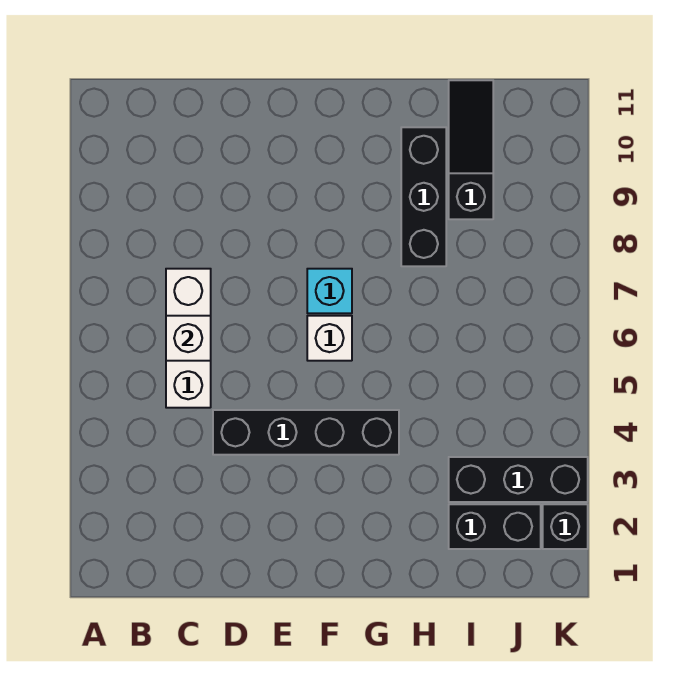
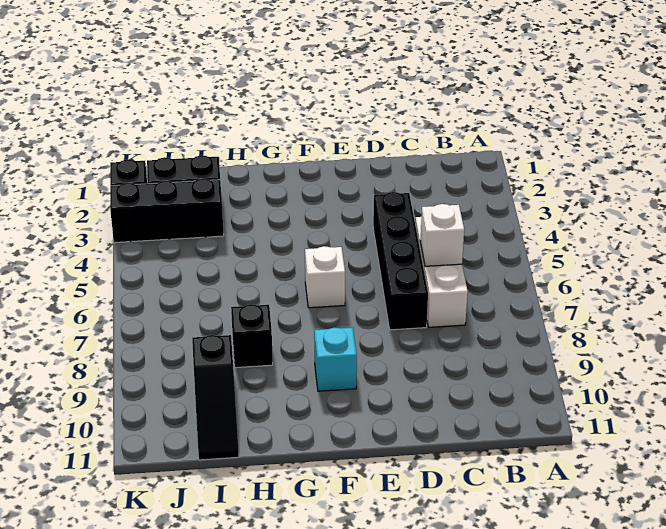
black 1x4 brick [213,410,399,455] -> black 1x4 brick turned to [373,192,428,330]
cyan 1x1 brick [307,269,352,313] -> cyan 1x1 brick moved to [314,327,357,391]
black 1x3 brick [401,127,446,266] -> black 1x1 brick [231,304,273,368]

